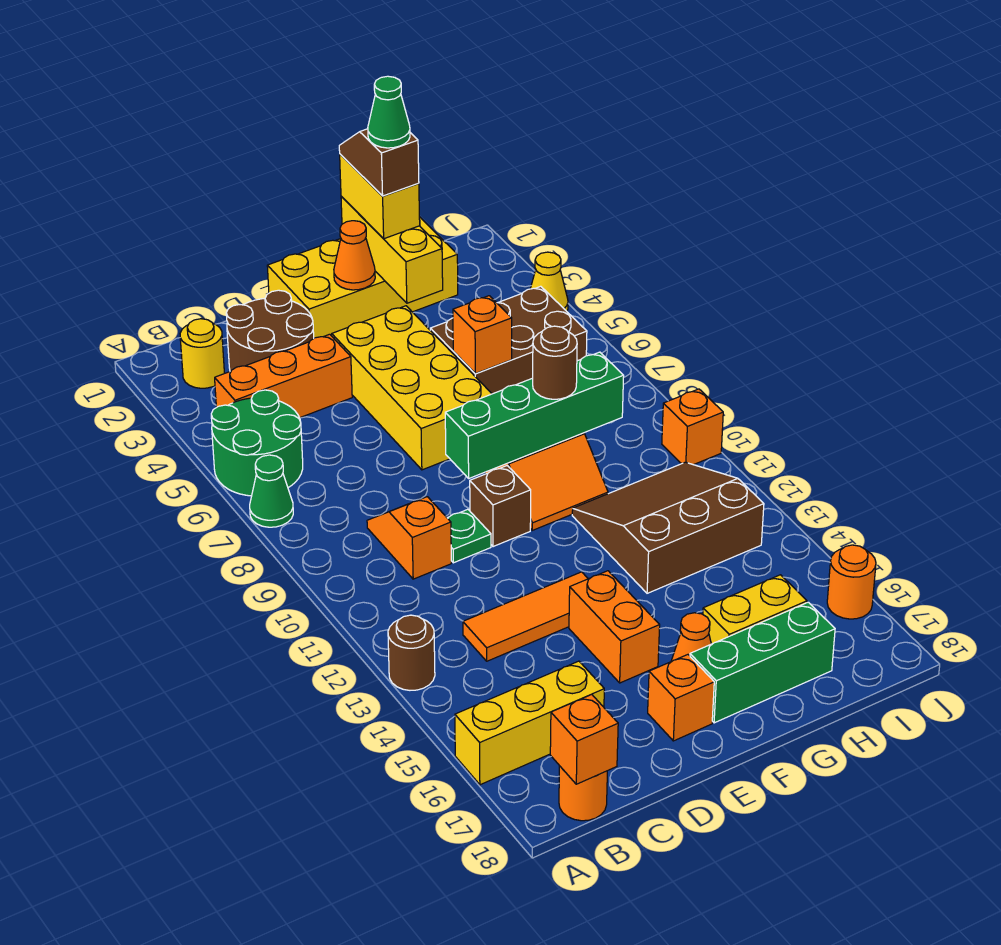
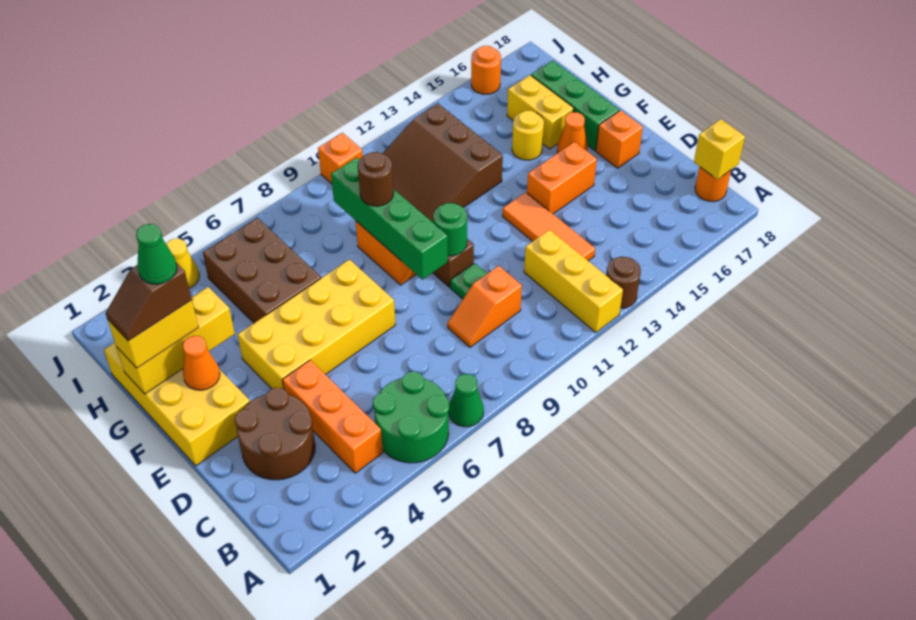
yellow 1x3 brick [455,661,604,785] -> yellow 1x3 brick moved to [524,230,623,333]
yellow 1x1 round brick [180,319,224,388] -> yellow 1x1 round brick moved to [512,111,544,160]
orange 1x1 brick [550,694,618,784] -> yellow 1x1 brick [694,119,745,179]
none -> green 1x1 round brick [433,203,467,256]
orange 1x1 brick [453,296,512,374] -> none

